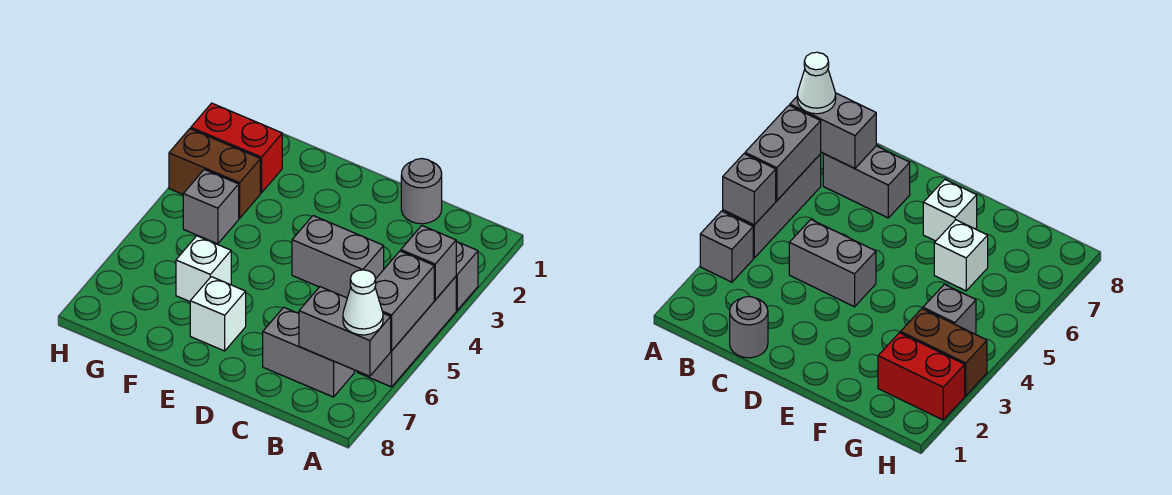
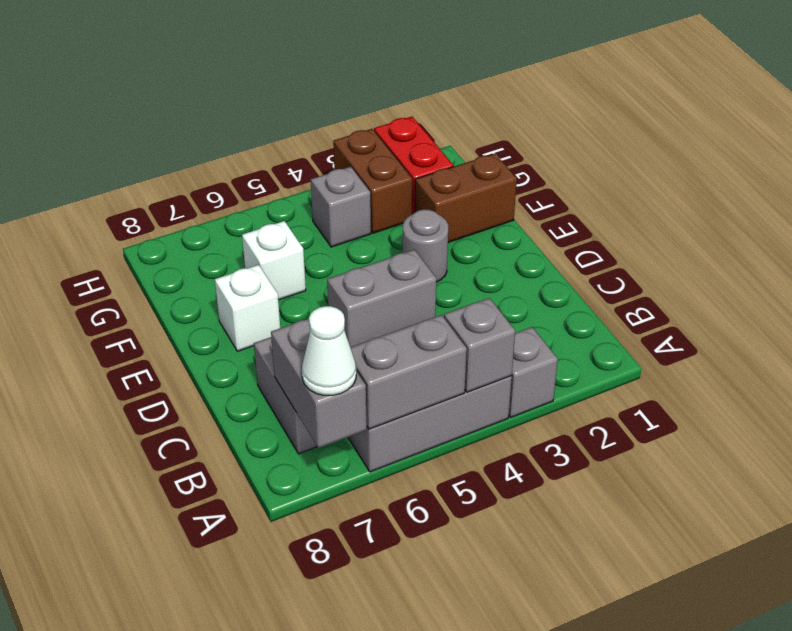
grey 1x1 round brick [401,159,442,224] -> grey 1x1 round brick moved to [403,209,448,282]
grey 1x2 brick [292,216,384,298] -> grey 1x2 brick turned to [327,250,436,347]
none -> brown 1x2 brick [415,154,517,242]

